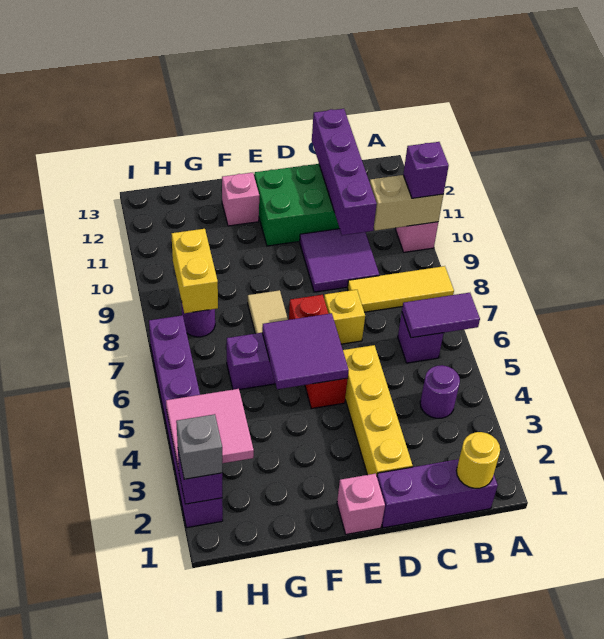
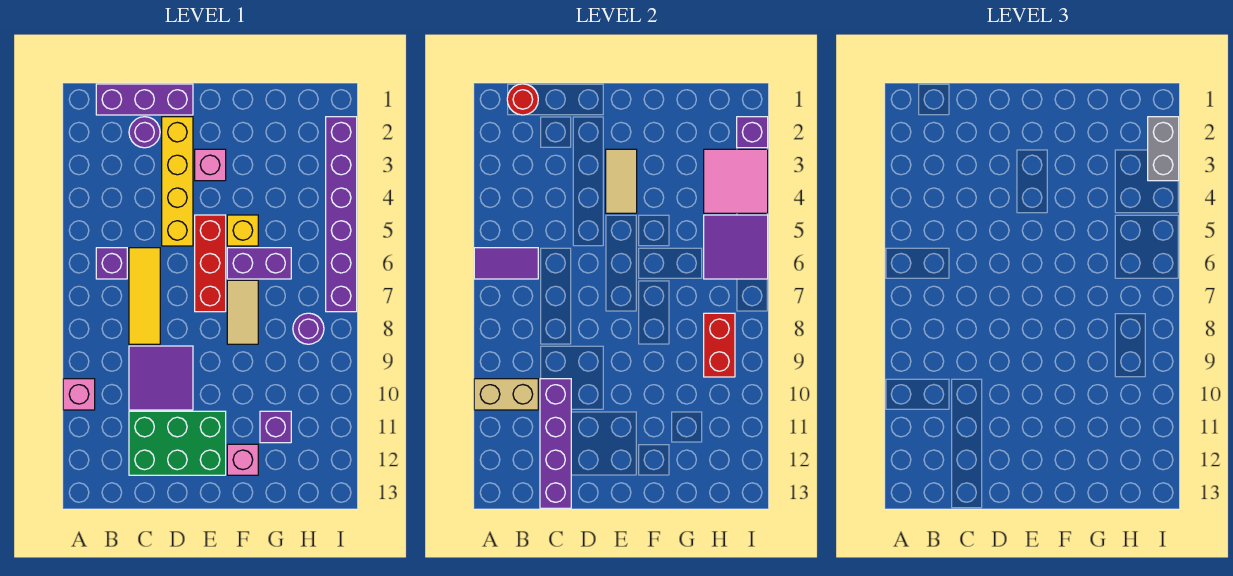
yellow 1x3 tile [348,266,454,312] -> yellow 1x3 tile turned to [129,248,160,344]
purple 1x1 brick [403,142,449,198] -> purple 1x1 brick moved to [260,411,291,443]
yellow 1x1 round brick [456,432,500,488] -> red 1x1 round brick [507,84,538,115]
purple 1x1 round brick [420,365,460,418] -> purple 1x1 round brick moved to [129,117,160,148]
yellow 1x1 brick [324,290,365,344] -> yellow 1x1 brick moved to [227,215,258,246]
pink 1x1 brick [337,474,385,534] -> pink 1x1 brick moved to [195,149,226,181]
none -> tan 1x2 tile [606,149,637,213]
purple 2x2 tile [262,313,349,389] -> purple 2x2 tile moved to [704,215,768,279]
yellow 1x2 brick [172,229,218,313] -> red 1x2 brick [704,313,735,377]
grey 1x1 brick [176,414,222,479] -> grey 1x2 brick [1148,117,1179,181]

